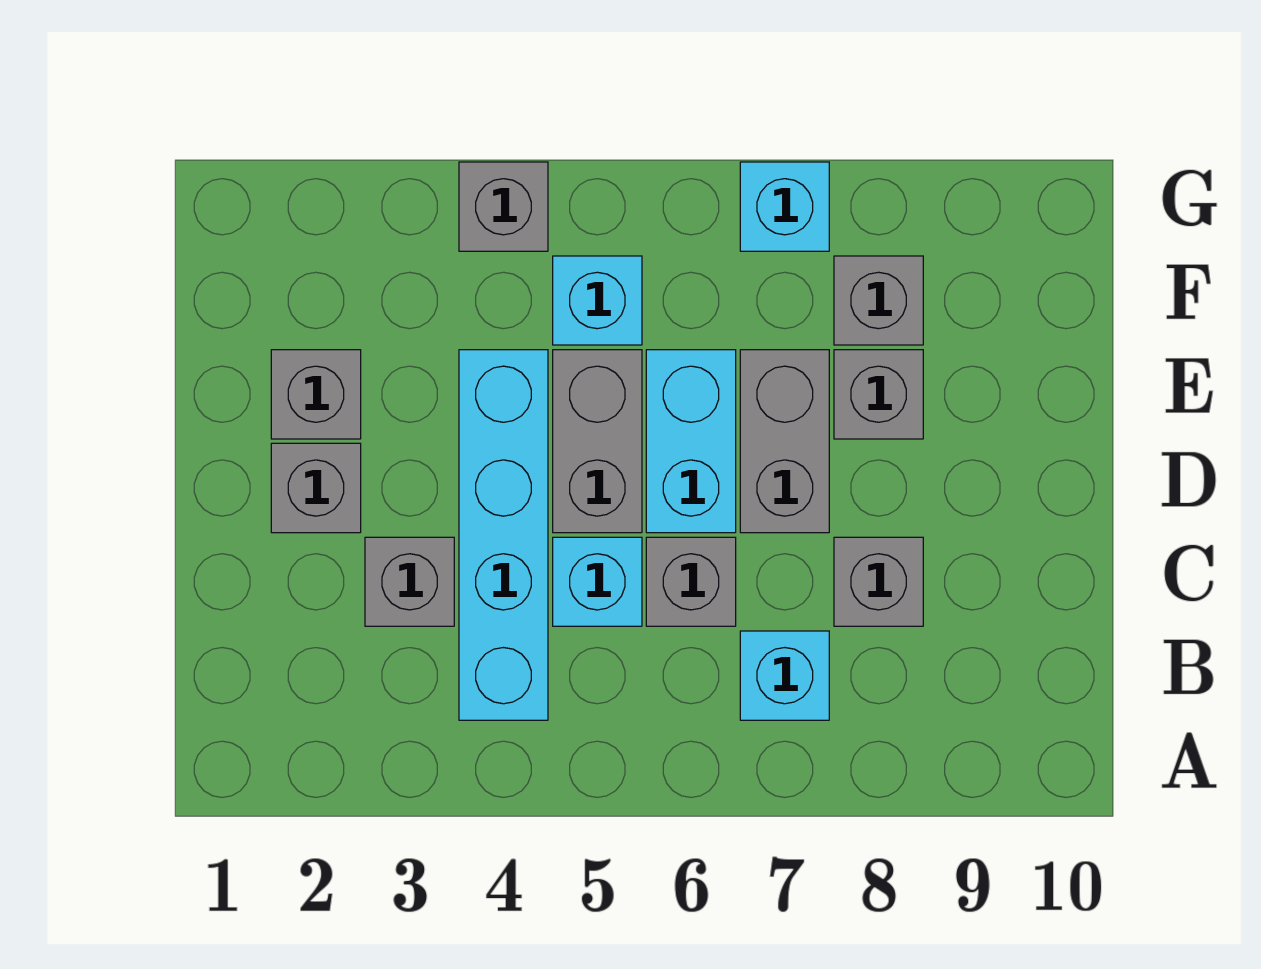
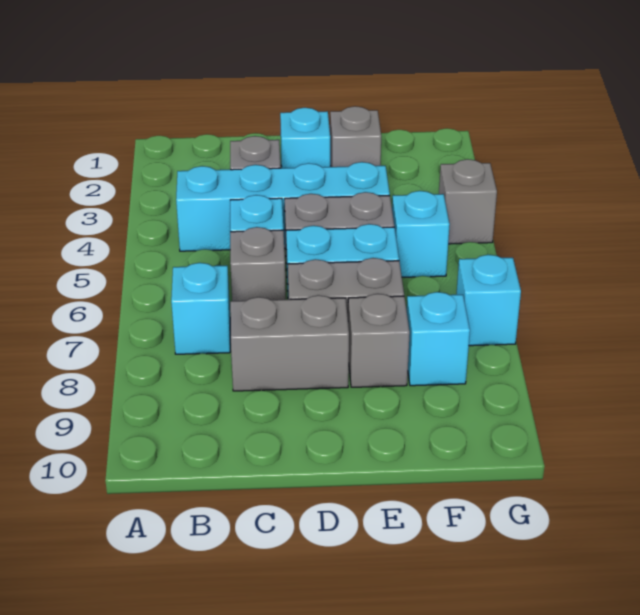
grey 1x1 brick [834,537,923,626] -> grey 1x2 brick [230,295,349,391]
grey 1x1 brick [271,443,361,533] -> cyan 1x1 brick [280,108,330,168]
grey 1x1 brick [834,256,923,345] -> cyan 1x1 brick [407,292,470,386]

